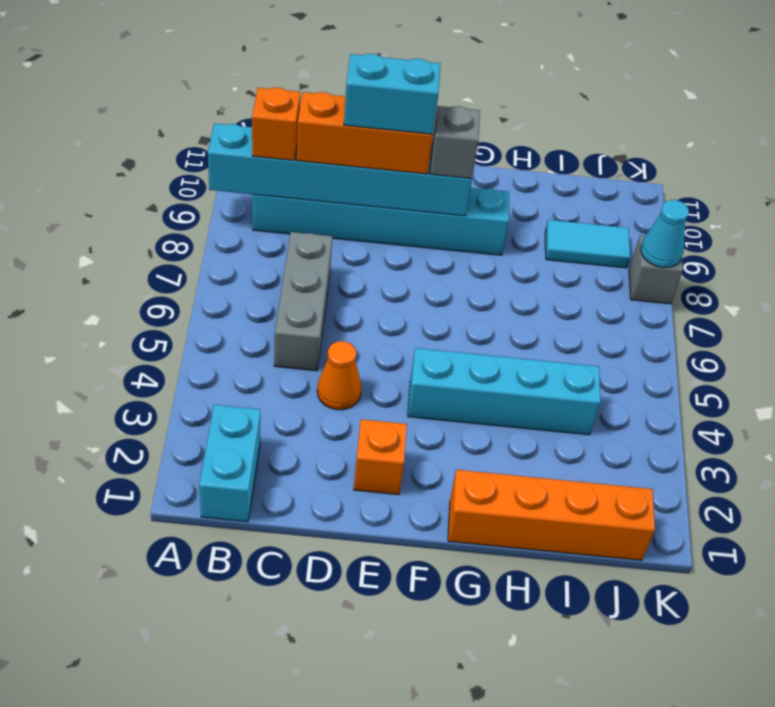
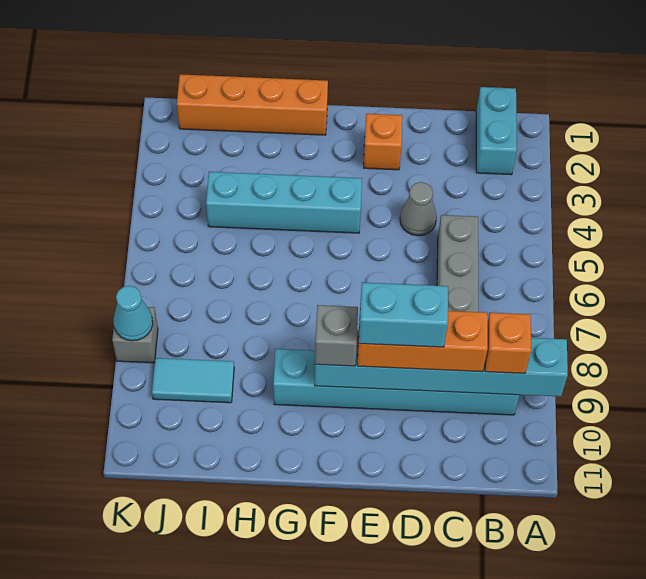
orange 1x1 cone [317,341,361,410] -> grey 1x1 cone [400,182,437,236]

